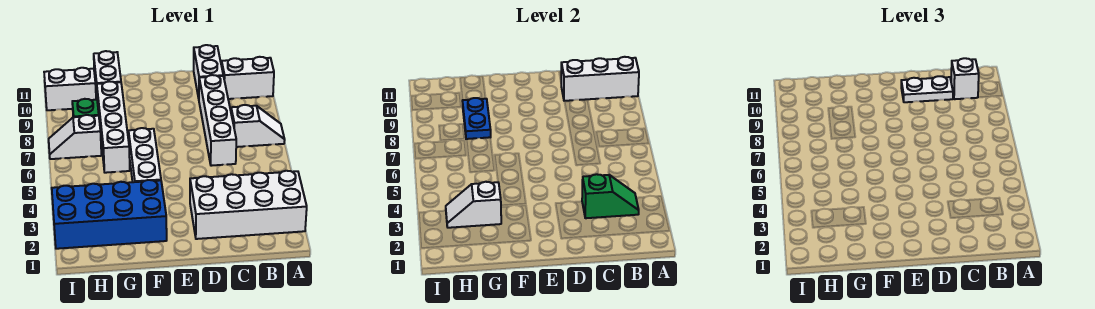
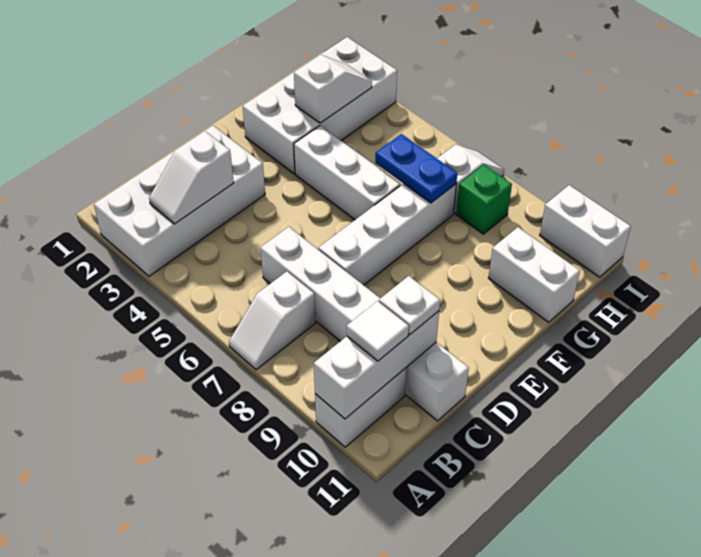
green 1x2 slope [582,174,639,218] -> white 1x2 slope [149,131,234,224]
white 1x1 brick [951,58,979,99] -> white 1x1 tile [347,301,409,361]
white 1x2 plate [901,76,953,102] -> white 1x1 plate [379,276,440,334]
blue 2x4 brick [52,180,167,249] -> white 2x4 brick [243,37,397,174]
white 1x4 brick [97,81,130,173] -> white 1x4 brick turned to [318,184,456,285]
blue 1x2 plate [462,98,491,139] -> blue 1x2 plate moved to [375,134,457,203]
white 1x2 brick [44,68,96,110] -> white 1x2 brick turned to [540,185,631,277]

